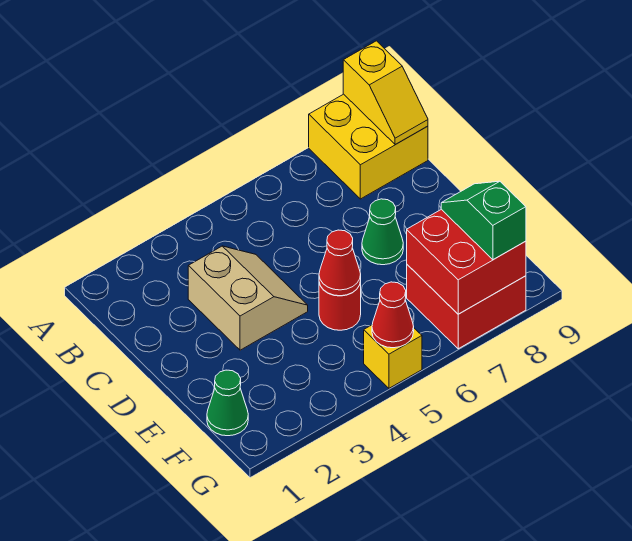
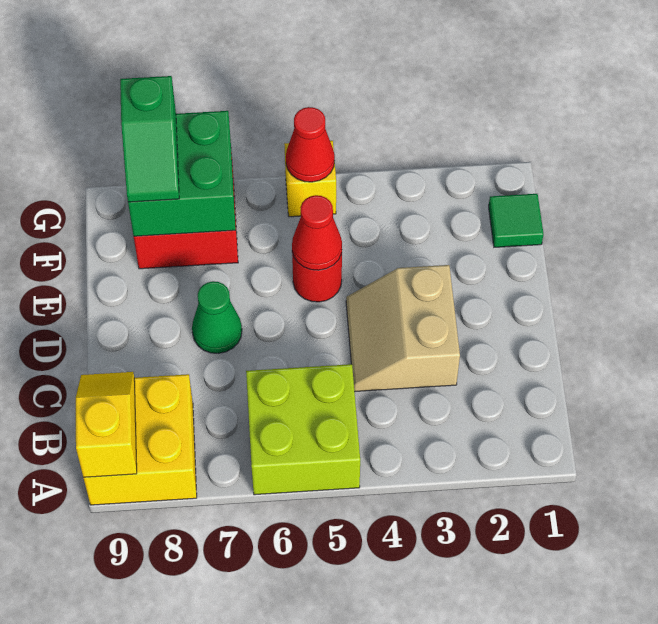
none -> lime 2x2 brick [246,364,360,495]
green 1x1 cone [207,370,248,436] -> green 1x1 tile [489,194,543,247]
red 2x2 brick [407,209,526,314] -> green 2x2 brick [128,111,236,236]

